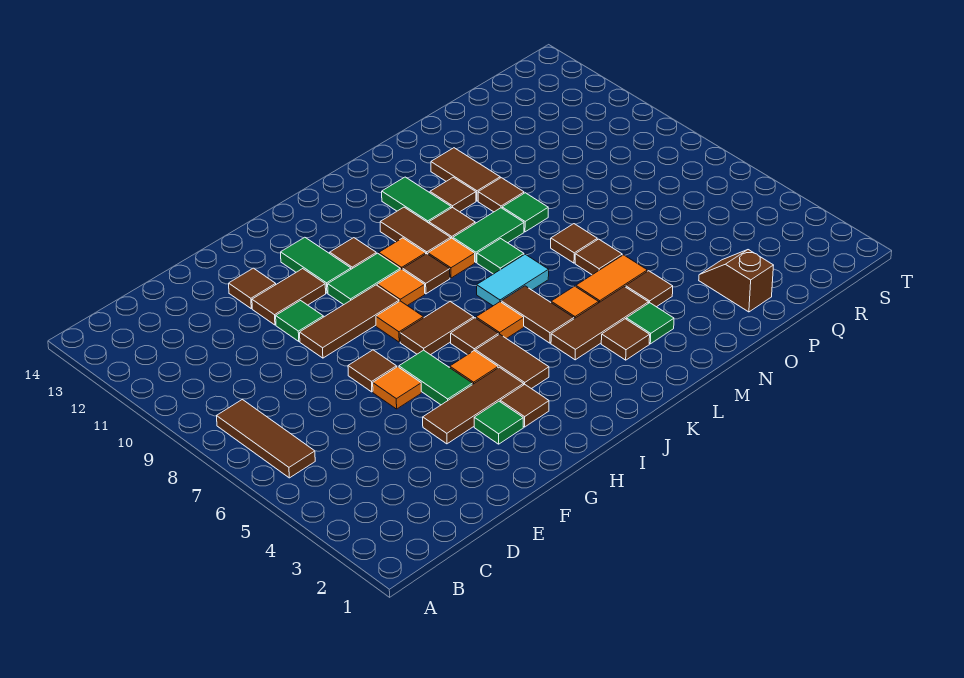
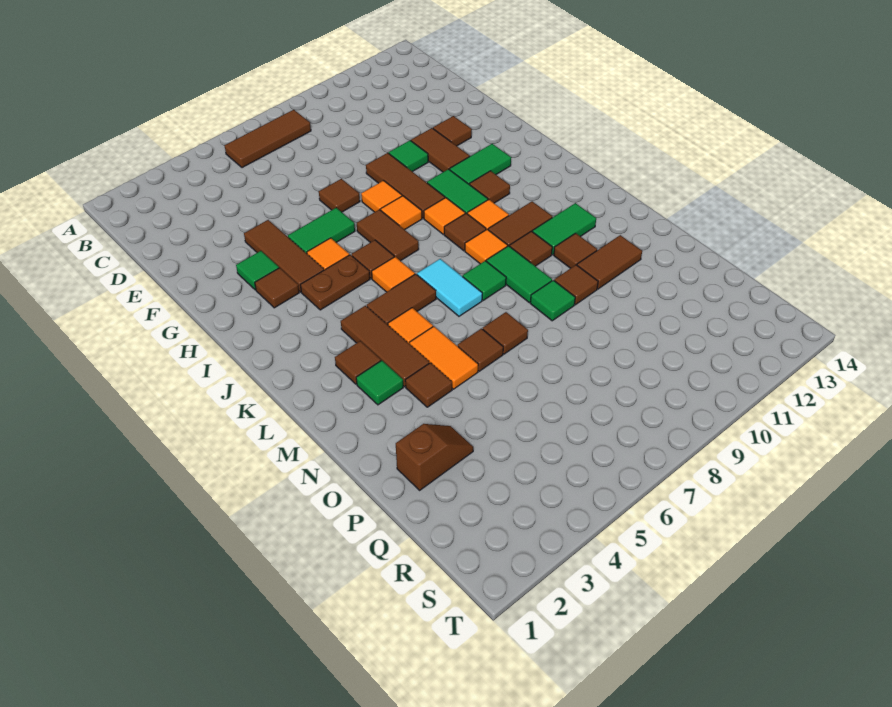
orange 1x1 tile [373,367,421,409] -> orange 1x1 tile moved to [361,181,402,212]
brown 1x2 tile [475,334,549,389] -> brown 1x2 plate [300,255,370,310]

